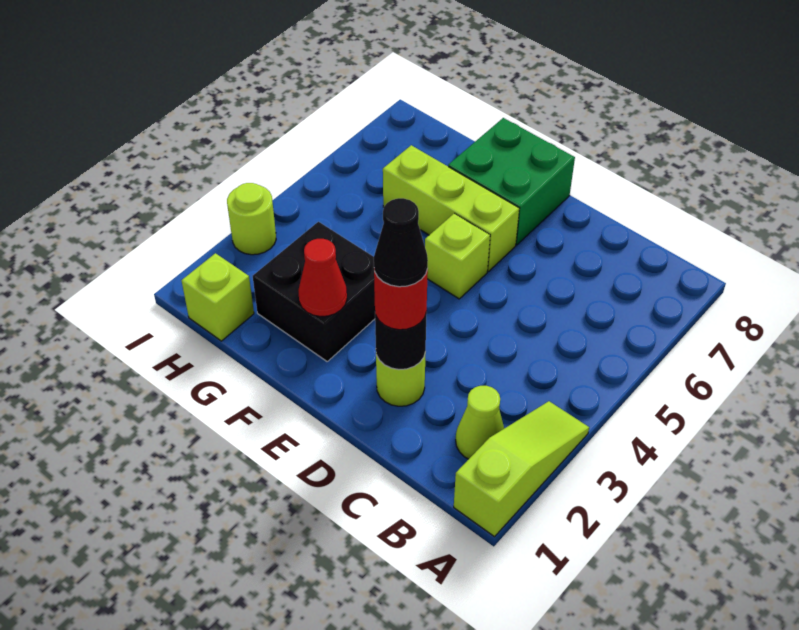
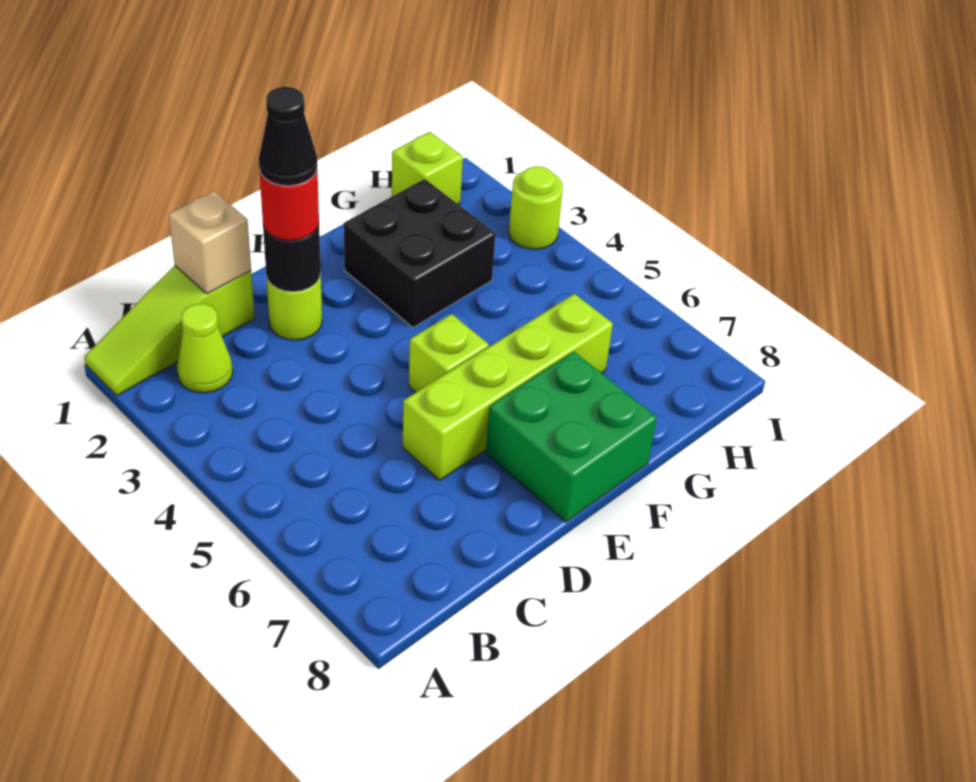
lime 1x3 slope [454,401,589,537] -> lime 1x3 slope turned to [85,266,255,396]
none -> tan 1x1 brick [169,191,251,294]
lime 1x3 brick [383,145,520,271] -> lime 1x4 brick [403,294,613,480]
red 1x1 cone [299,239,347,317] -> none

